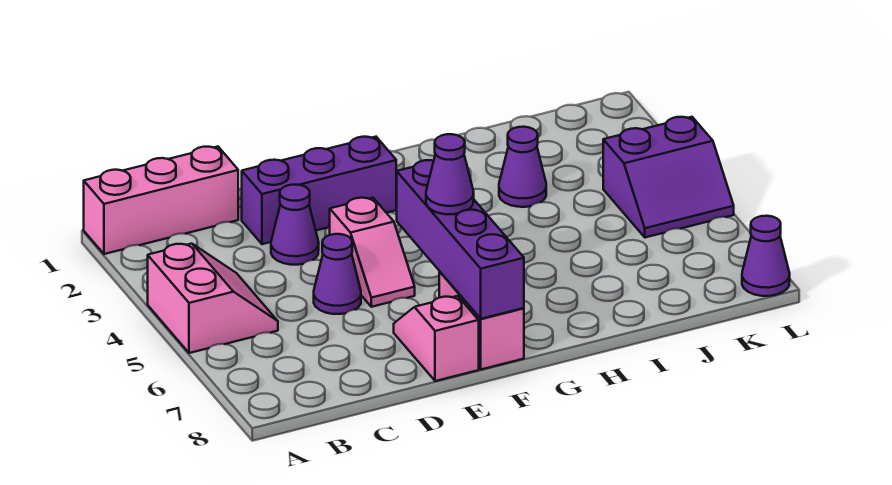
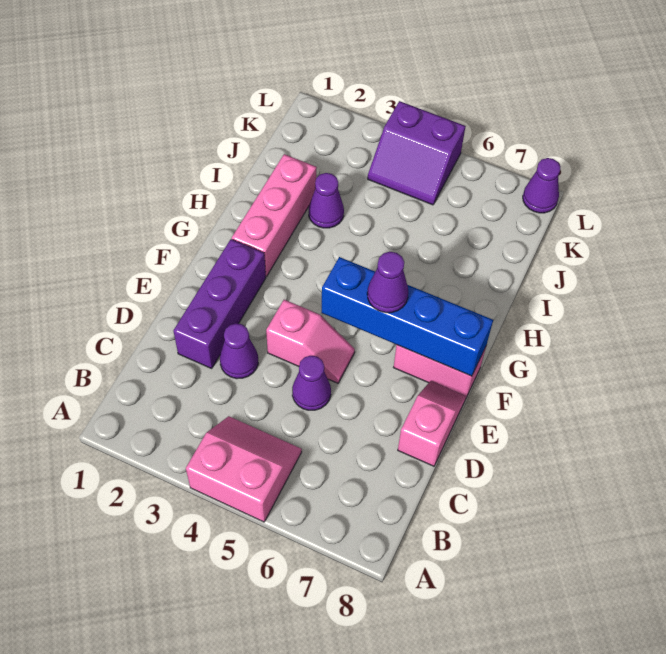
pink 1x3 brick [84,147,238,254] -> pink 1x3 brick moved to [232,154,317,276]
pink 1x2 slope [394,296,479,381] -> pink 1x2 slope turned to [398,381,466,466]
purple 1x4 brick [396,160,524,319] -> blue 1x4 brick [321,257,493,376]
purple 2x2 slope [603,117,734,238] -> purple 2x2 slope turned to [368,101,466,205]

